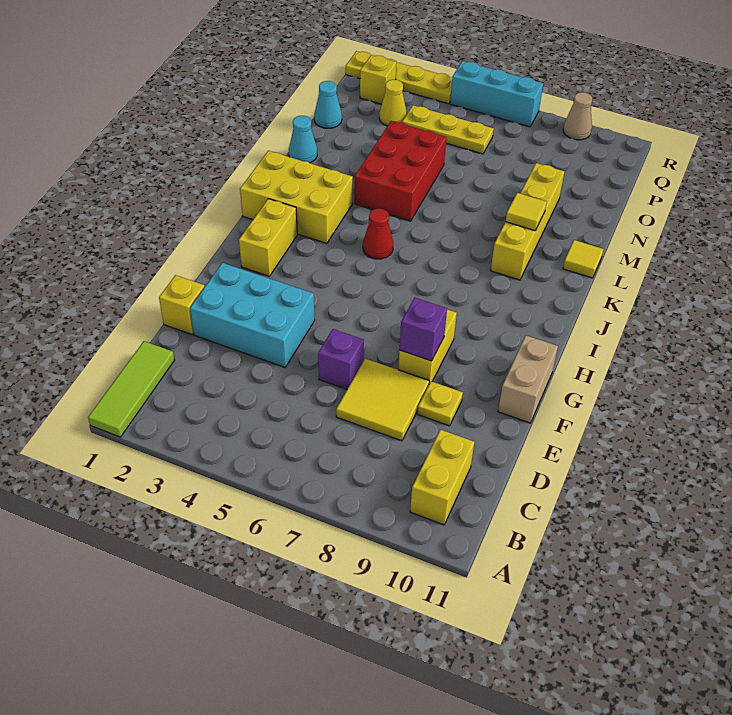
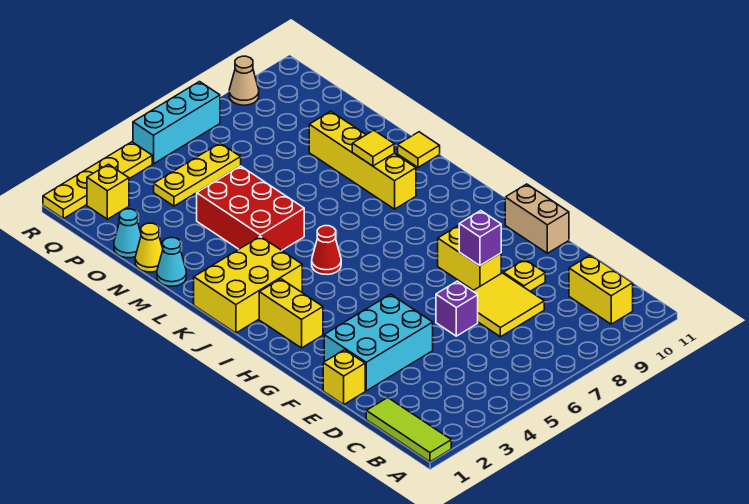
yellow 1x1 cone [379,80,407,126] -> yellow 1x1 cone moved to [135,223,163,272]

